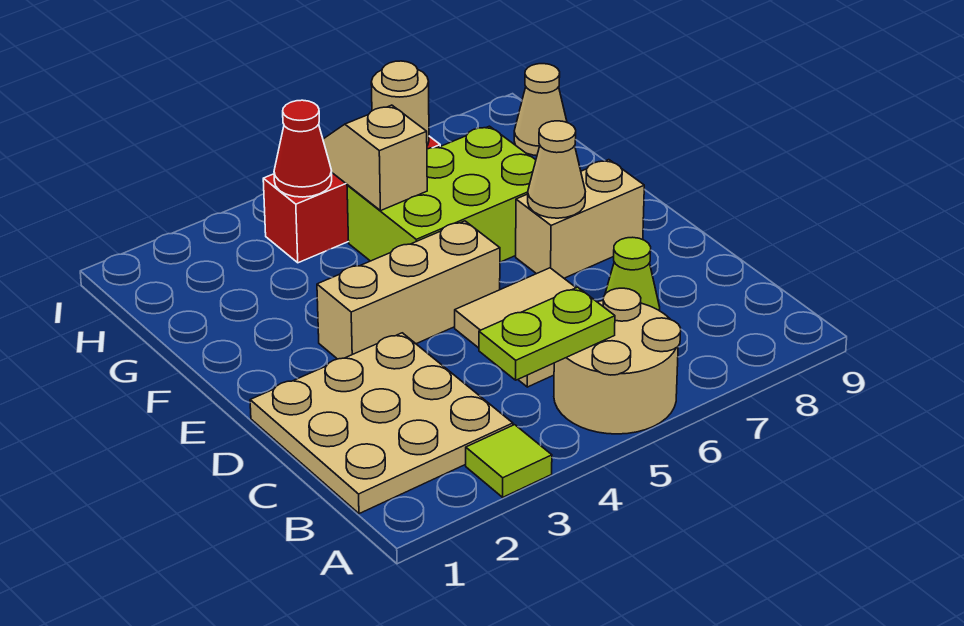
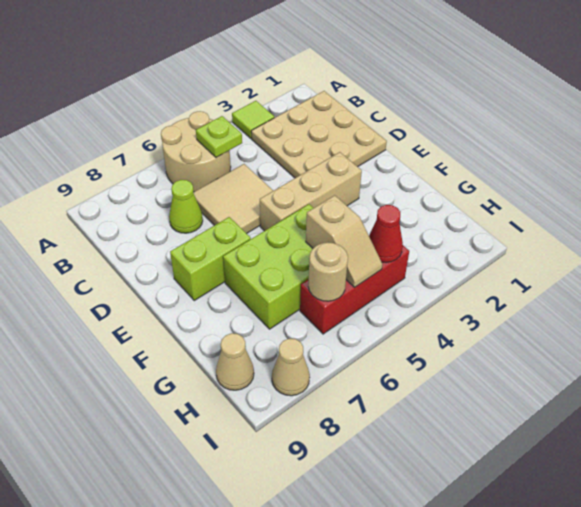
lime 1x2 plate [479,287,615,380] -> lime 1x1 plate [196,116,242,157]
tan 1x2 brick [516,160,644,278] -> lime 1x2 brick [170,217,251,300]
tan 1x1 cone [528,121,585,218] -> tan 1x1 cone moved to [272,339,310,396]

